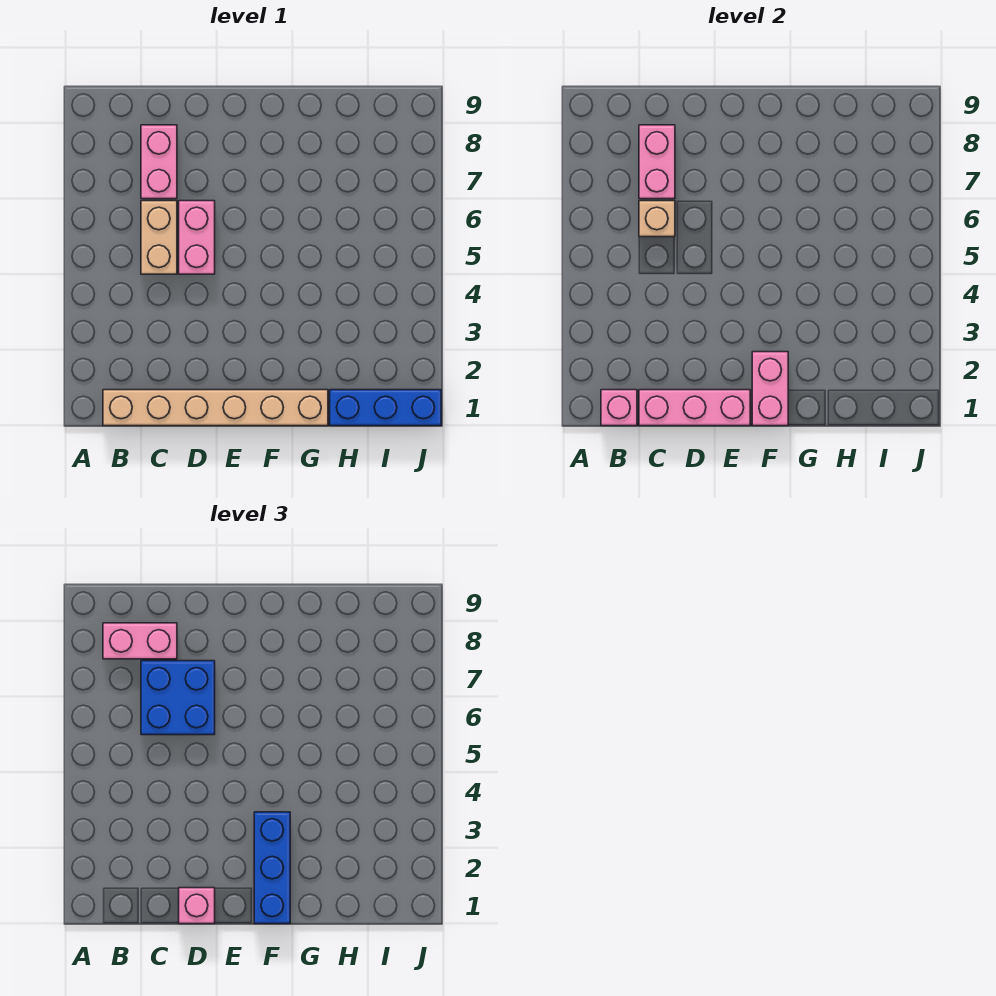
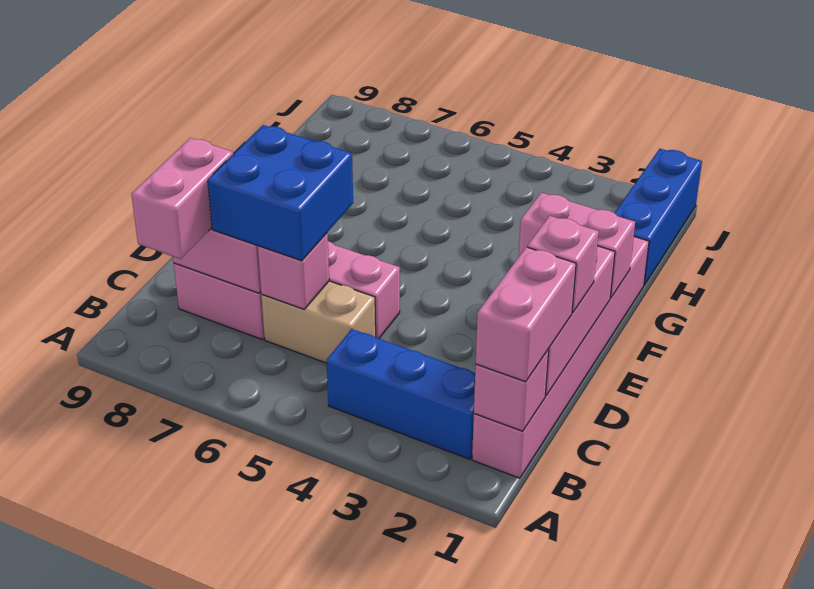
tan 1x6 brick [103,390,328,426] -> pink 1x6 brick [472,237,649,478]
none -> pink 1x2 brick [476,247,576,382]
tan 1x1 brick [639,201,675,237] -> pink 1x1 brick [258,233,329,309]
blue 1x3 brick [254,812,290,924] -> blue 1x3 brick moved to [326,329,475,459]

